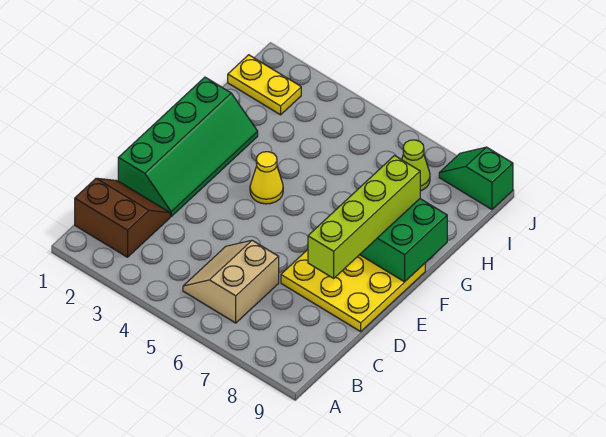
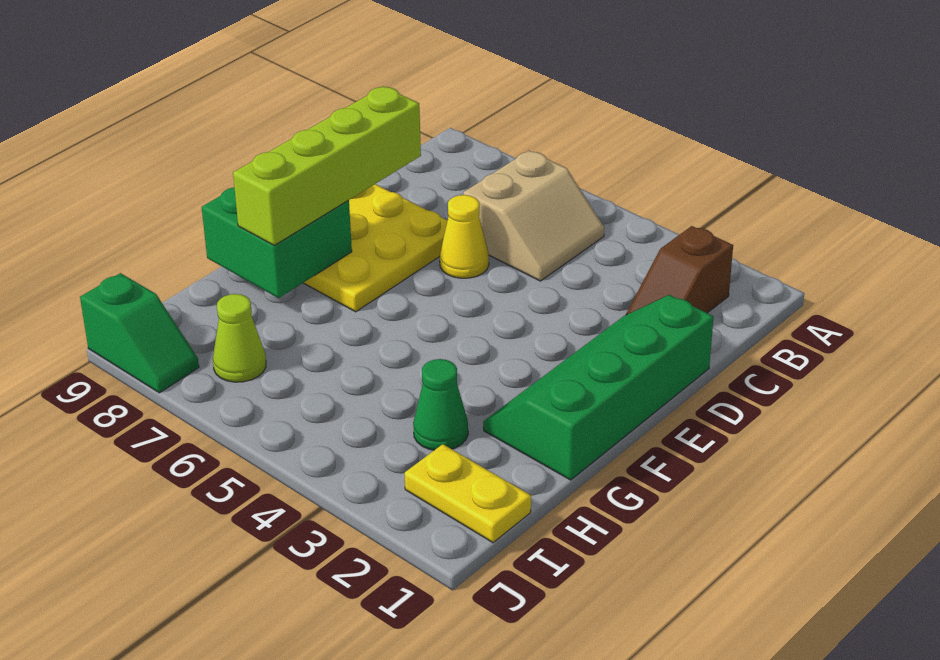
brown 2x2 slope [75,178,170,257] -> brown 1x2 slope [626,226,733,315]
yellow 1x1 cone [250,152,283,204] -> yellow 1x1 cone moved to [440,195,489,278]
none -> green 1x1 cone [413,359,468,450]

